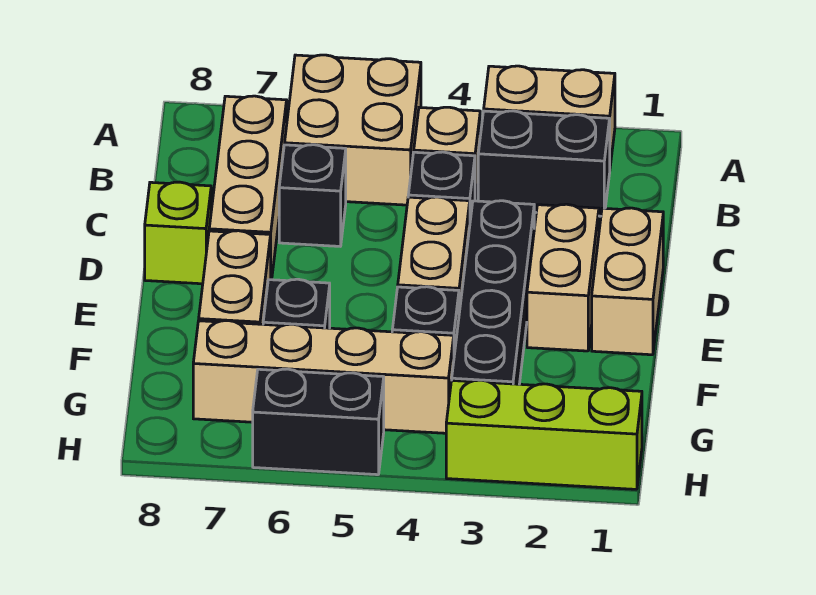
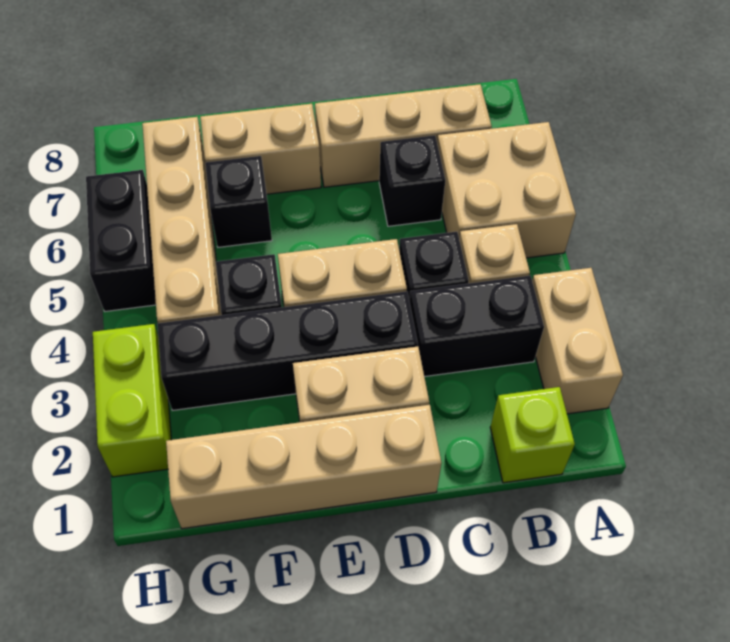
black 1x2 brick [478,111,610,216] -> black 1x2 brick turned to [410,276,544,377]
tan 1x2 brick [592,208,663,355] -> tan 1x4 brick [166,405,441,529]
lime 1x1 brick [145,182,211,284] -> lime 1x1 brick moved to [490,387,575,483]
lime 1x3 brick [446,380,642,489] -> lime 1x2 brick [93,324,171,477]

